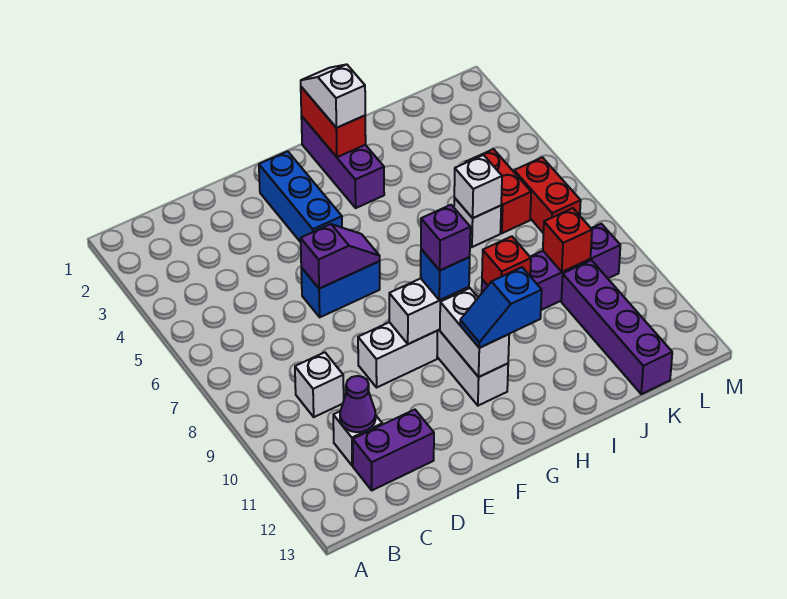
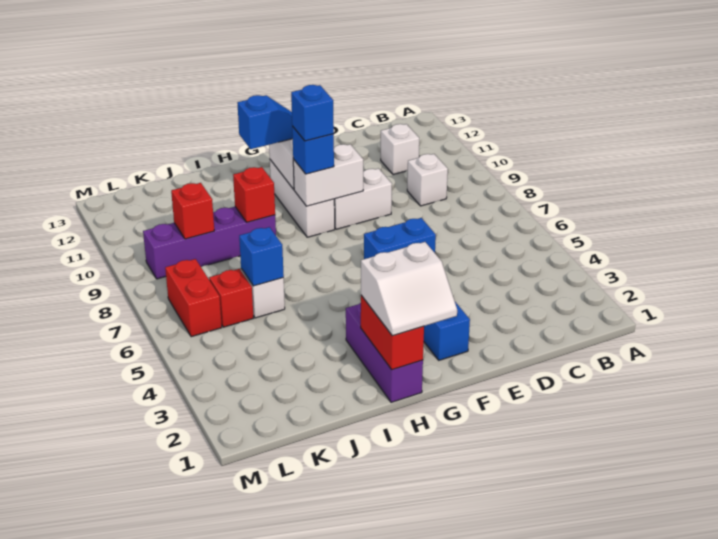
purple 1x1 cone [340,376,376,432] -> none
purple 1x2 brick [353,410,434,490] -> none
purple 1x2 slope [301,224,380,289] -> none
purple 1x1 brick [421,205,470,270] -> blue 1x1 brick [291,85,334,141]
white 1x2 slope [301,64,365,128] -> white 2x2 slope [361,242,457,336]
white 1x1 brick [454,155,502,218] -> blue 1x1 brick [239,227,284,286]
red 1x2 brick [465,149,531,233] -> red 1x1 brick [209,269,253,327]
purple 1x4 brick [561,260,672,394] -> none

